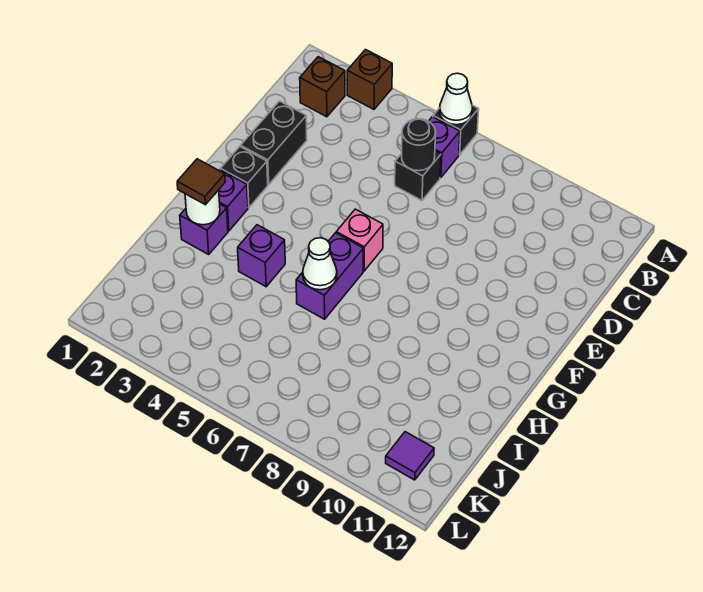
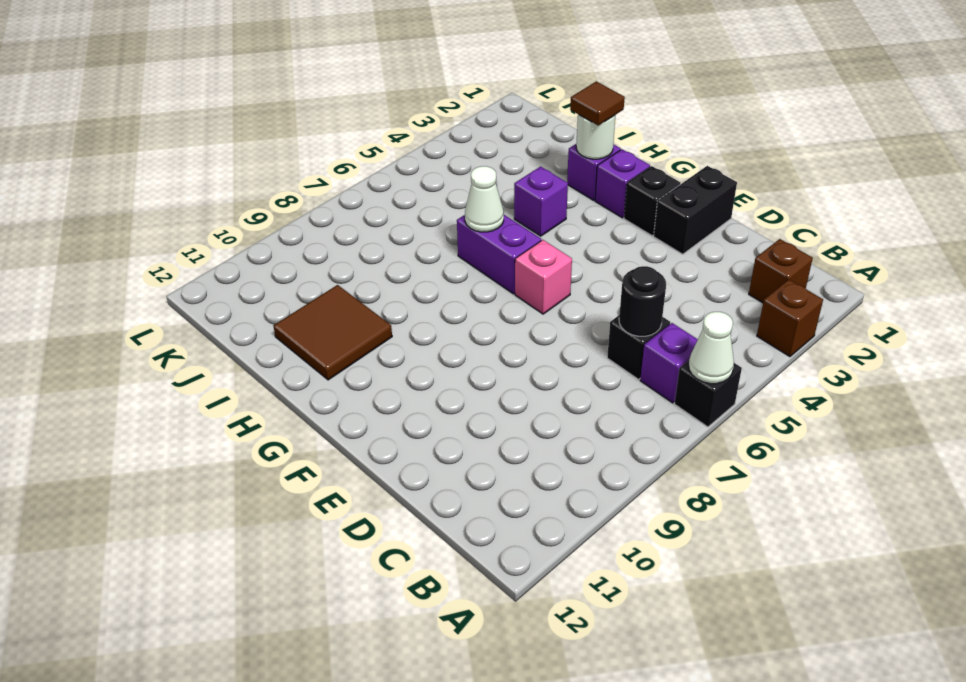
black 1x2 brick [241,101,307,184] -> black 1x2 brick turned to [654,166,737,254]
none -> brown 2x2 tile [273,285,392,380]
purple 1x1 tile [386,432,434,480] -> none

